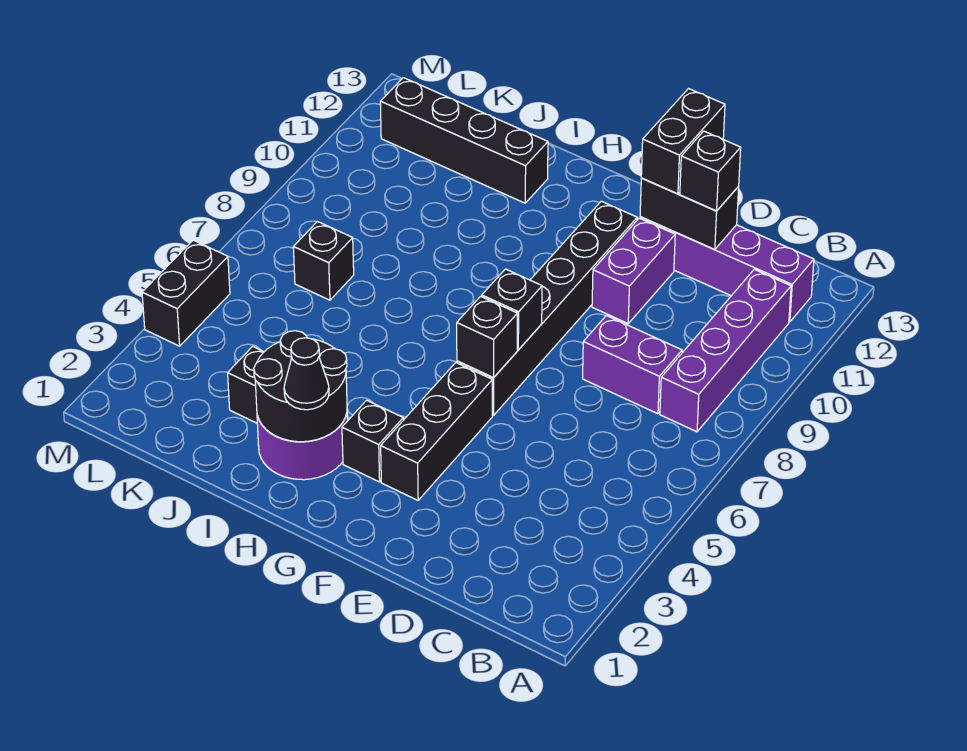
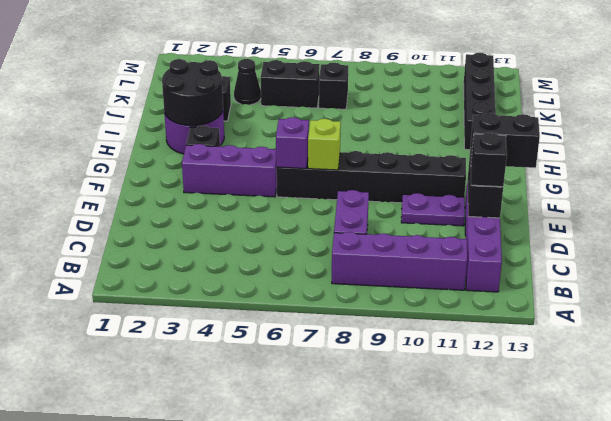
purple 1x2 brick [592,218,675,323] -> purple 1x2 plate [401,193,465,226]
black 1x3 brick [381,363,492,500] -> purple 1x3 brick [182,144,277,197]
black 1x1 brick [457,296,517,378] -> purple 1x1 brick [276,117,309,169]
black 1x1 brick [482,269,542,350] -> lime 1x1 brick [308,119,341,170]
black 1x1 cone [284,338,329,410] -> black 1x1 cone moved to [234,59,261,105]
black 1x2 brick [142,240,230,346] -> black 1x2 brick moved to [261,60,320,108]

